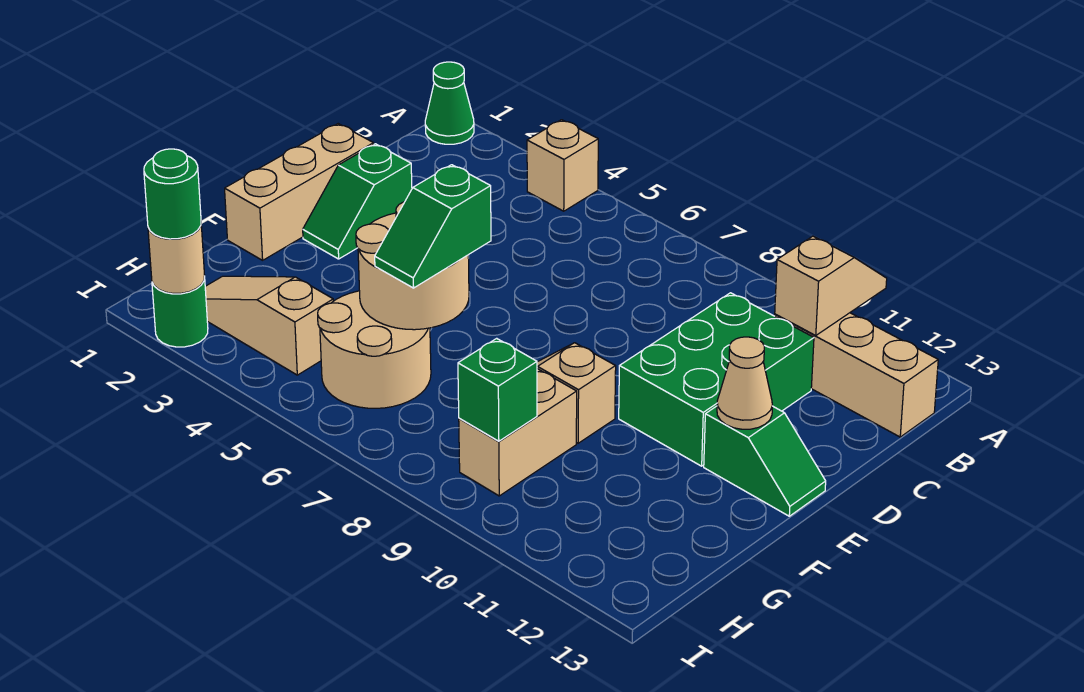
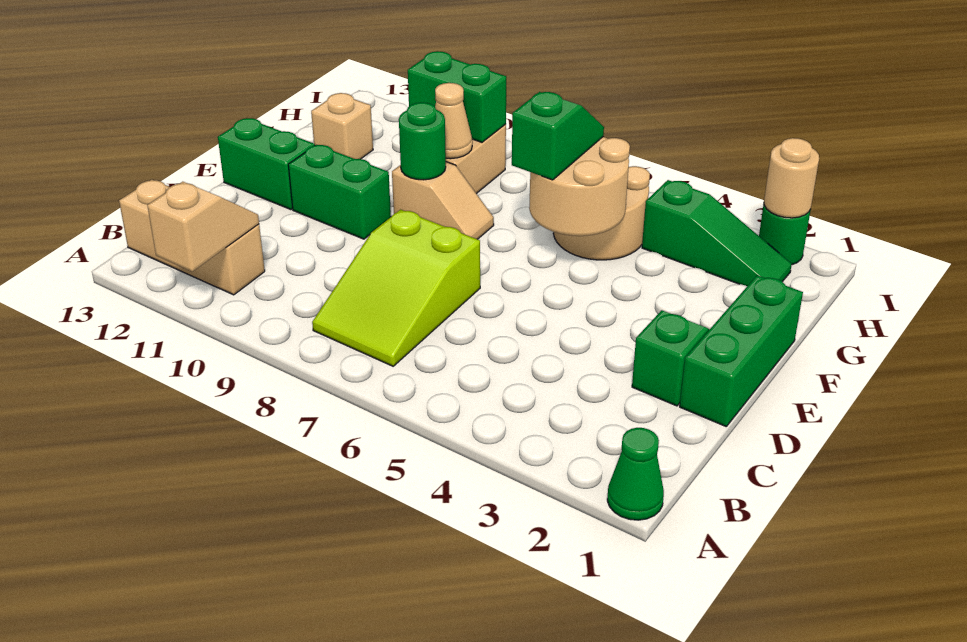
tan 1x1 brick [527,120,598,211] -> tan 1x1 brick moved to [311,93,373,159]
tan 1x2 slope [775,236,887,335] -> tan 1x2 slope turned to [147,182,259,272]
none -> lime 2x3 slope [312,210,480,366]
green 2x3 brick [619,293,814,466] -> green 1x2 brick [288,145,391,239]
tan 1x3 brick [225,124,374,260] -> green 1x3 brick [680,275,803,426]
green 1x2 slope [704,406,826,516] -> green 1x2 brick [218,118,315,210]
tan 1x1 cone [717,337,772,429] -> tan 1x1 cone moved to [435,83,472,159]
tan 1x3 slope [205,276,333,375] -> green 1x3 slope [642,180,792,286]
green 1x1 brick [458,338,537,441] -> green 1x2 brick [408,51,506,142]
green 1x1 round brick [144,149,201,239] -> green 1x1 round brick moved to [399,103,446,180]

